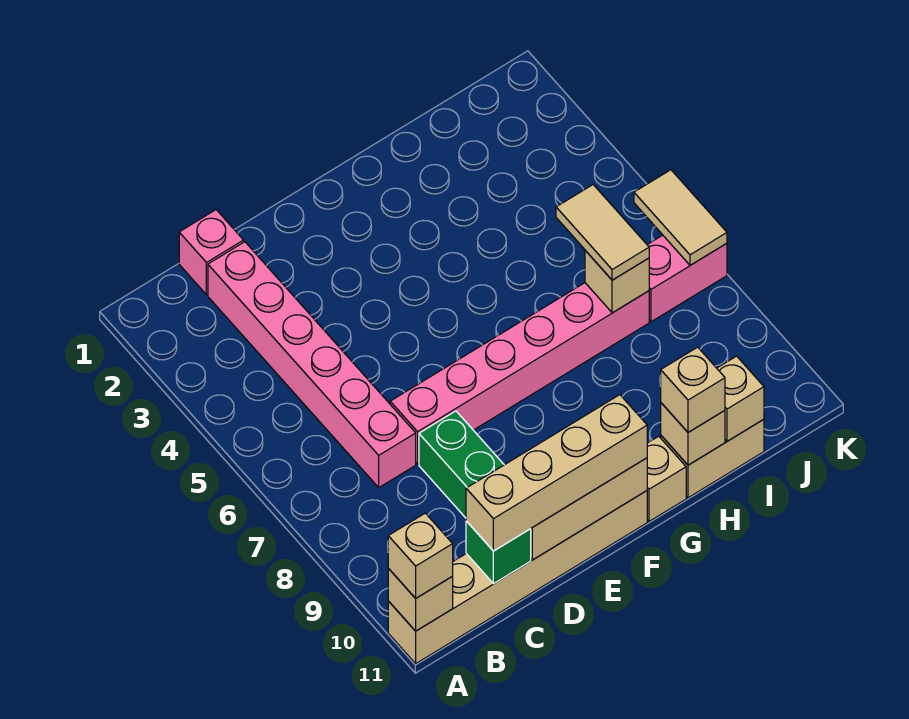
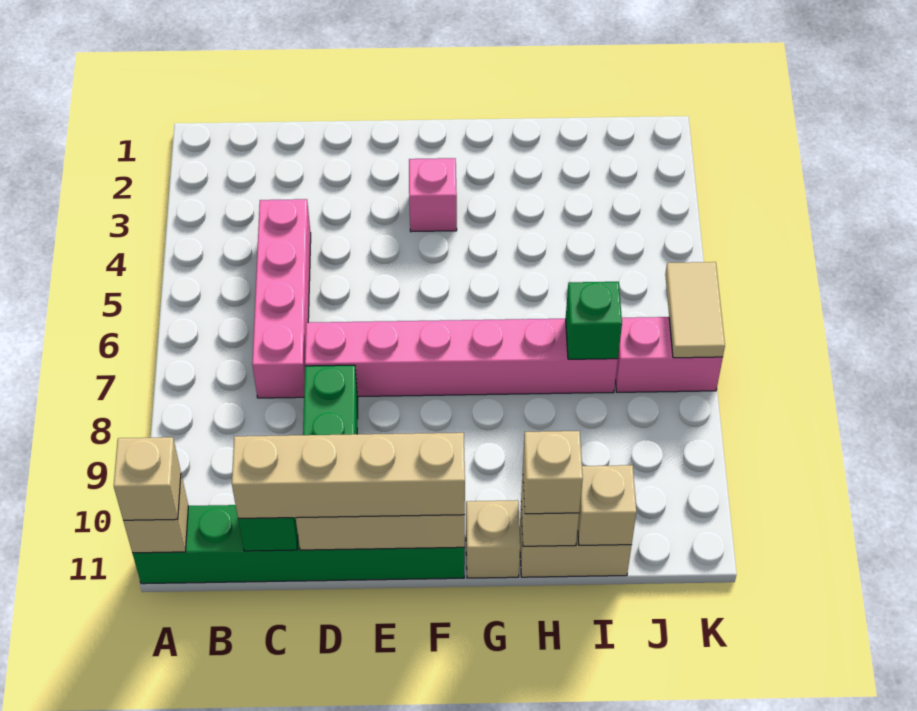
tan 1x6 brick [388,491,647,663] -> green 1x6 brick [132,505,465,584]
pink 1x1 brick [179,210,244,295] -> pink 1x1 brick moved to [409,158,457,232]
pink 1x6 brick [208,242,416,487] -> pink 1x4 brick [252,199,311,398]
tan 1x2 tile [556,185,649,280] -> none
tan 1x1 brick [585,250,649,313] -> green 1x1 brick [566,282,622,359]

